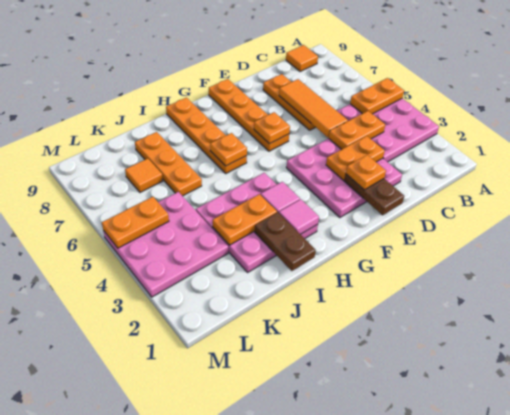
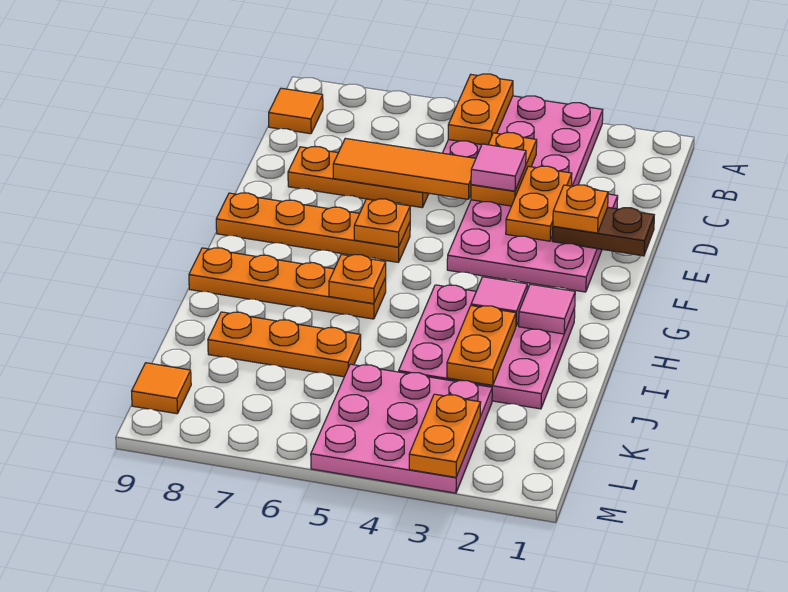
none -> pink 1x1 tile [471,144,526,191]
brown 1x2 plate [255,212,316,271] -> none
orange 1x1 tile [125,158,163,192] -> orange 1x1 tile moved to [132,363,191,414]
orange 1x2 plate [102,197,169,248] -> orange 1x2 plate moved to [409,394,481,477]

